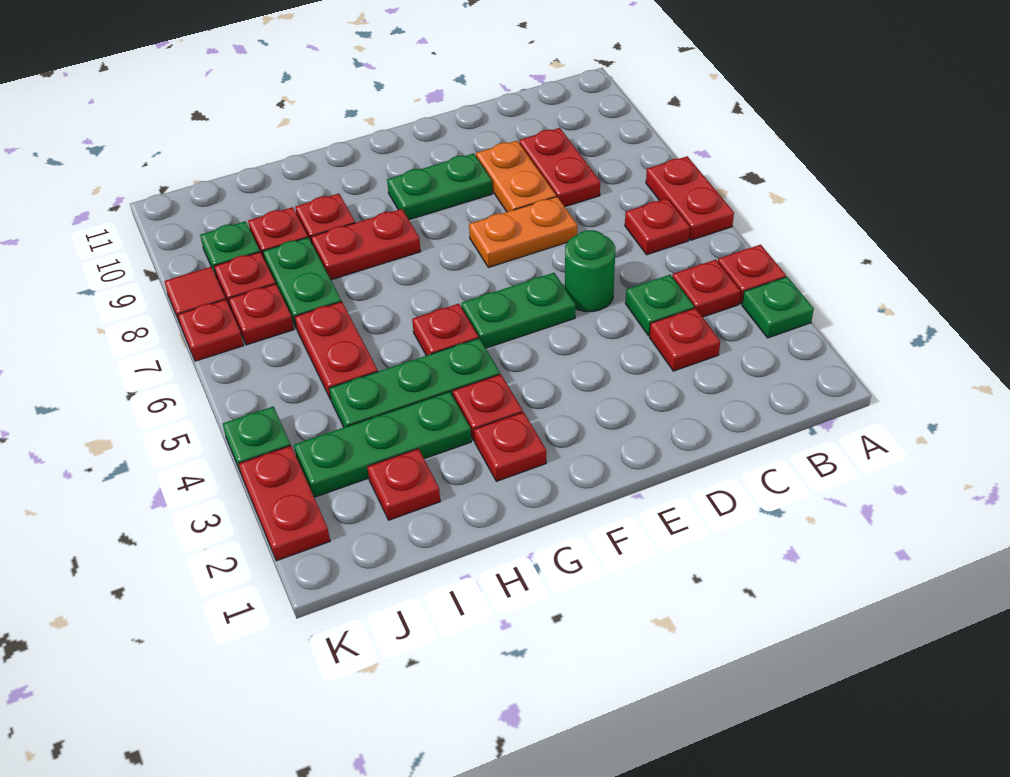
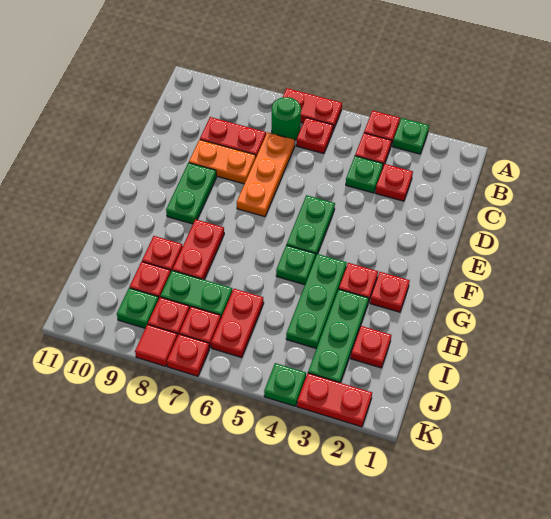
green 1x1 round brick [565,230,615,312] -> green 1x1 round brick moved to [272,97,301,140]
orange 1x2 plate [469,197,578,268] -> orange 1x3 plate [237,132,295,217]
red 1x1 plate [412,304,479,356] -> green 1x1 plate [276,245,315,285]
red 1x2 plate [295,301,378,400] -> red 1x2 plate turned to [211,289,264,358]

